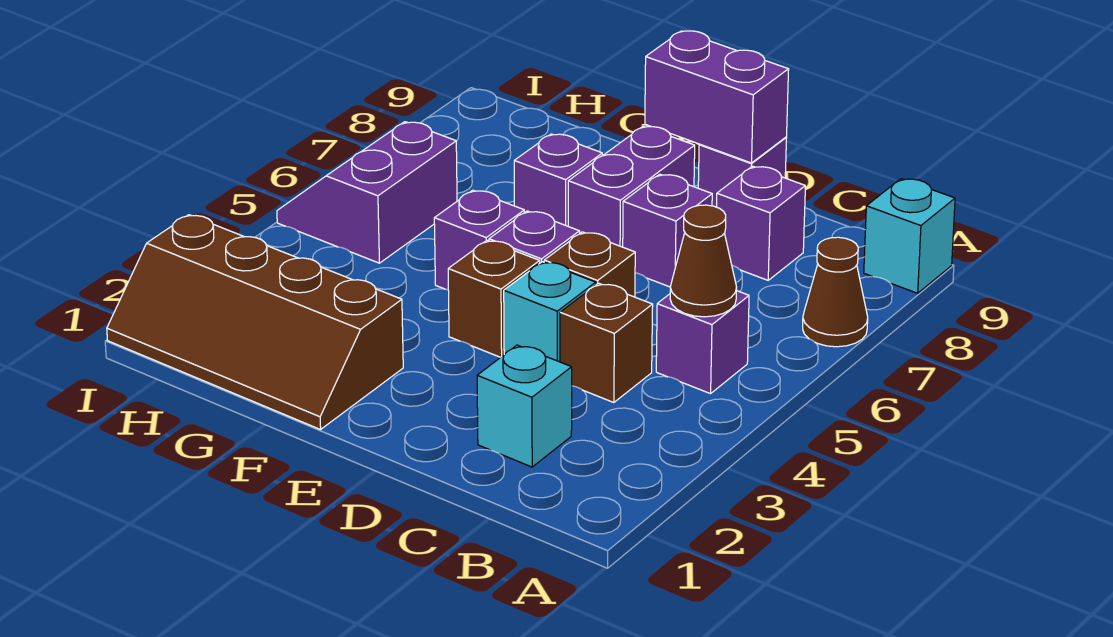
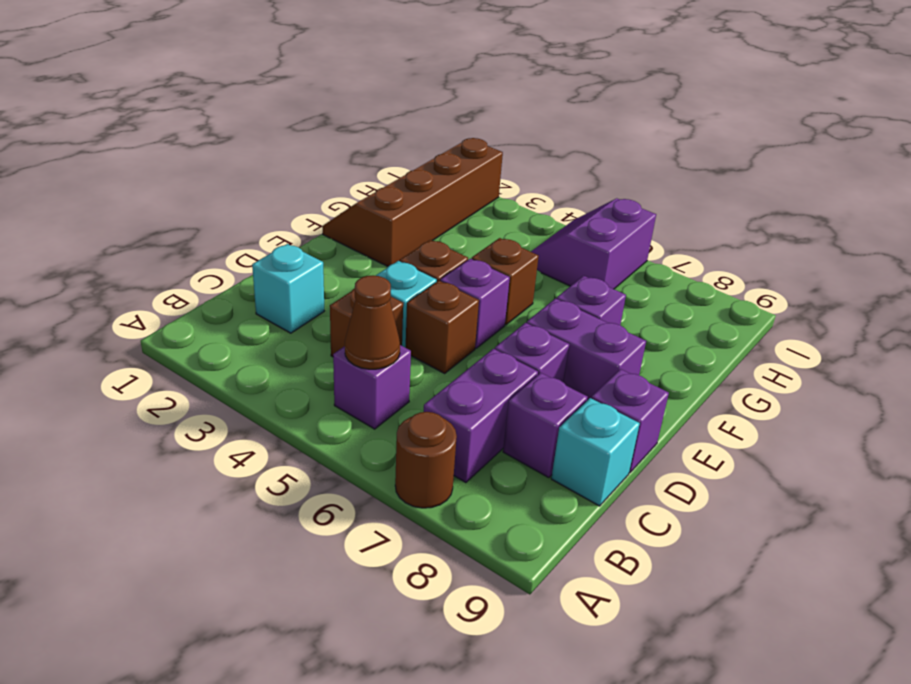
brown 1x1 cone [803,237,868,347] -> brown 1x1 round brick [395,412,457,508]
cyan 1x1 brick [864,179,955,293] -> cyan 1x1 brick moved to [551,398,640,506]
purple 1x2 brick [645,31,789,163] -> purple 1x2 brick moved to [424,349,538,483]
purple 1x1 brick [434,190,524,290] -> brown 1x1 brick [472,238,539,325]
purple 2x2 slope [277,122,457,263] -> purple 2x2 slope turned to [531,198,656,289]

